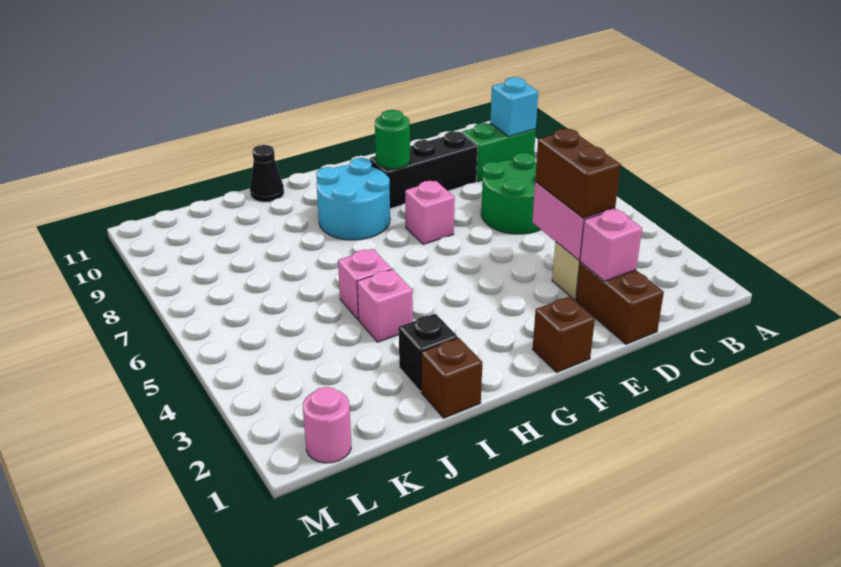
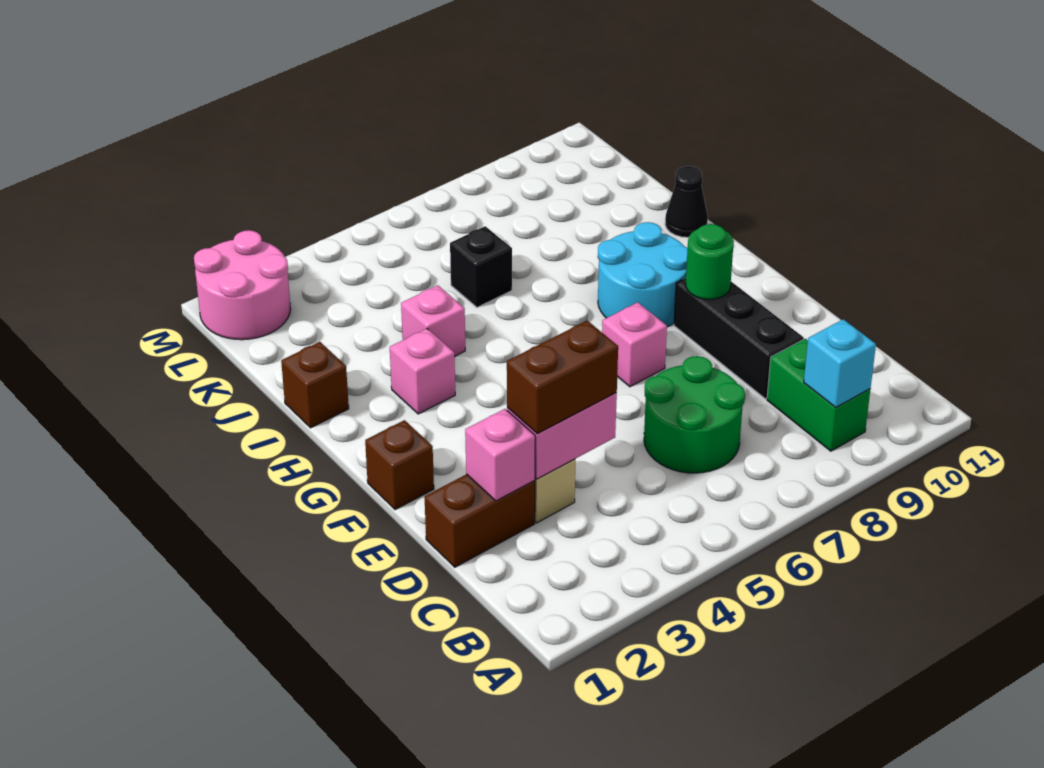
black 1x1 brick [399,314,458,391] -> black 1x1 brick moved to [450,226,512,307]
pink 1x1 brick [338,249,392,320] -> pink 1x1 brick moved to [390,329,455,414]
pink 1x1 round brick [303,387,351,463] -> pink 2x2 round brick [194,230,291,340]

